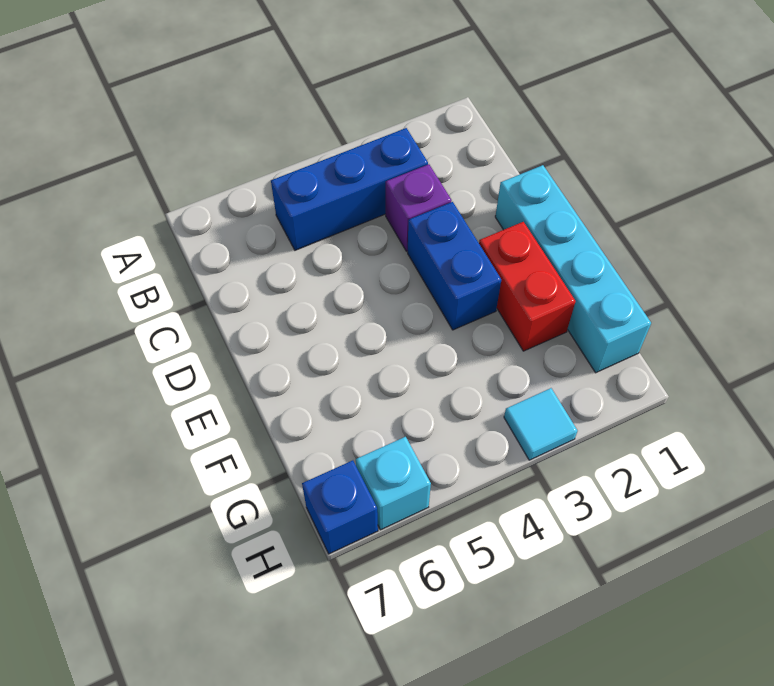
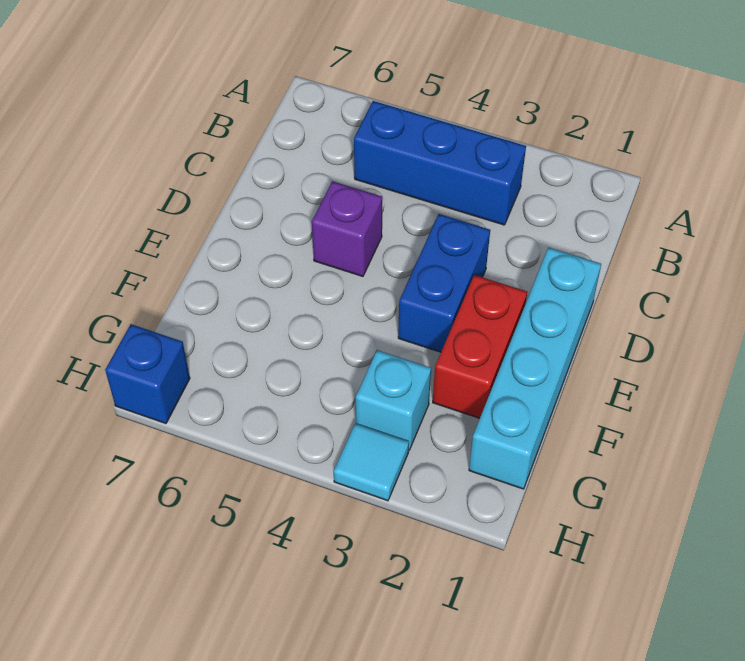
purple 1x1 brick [386,164,452,251] -> purple 1x1 brick moved to [312,181,382,276]
cyan 1x1 brick [356,437,431,530] -> cyan 1x1 brick moved to [356,350,431,450]

